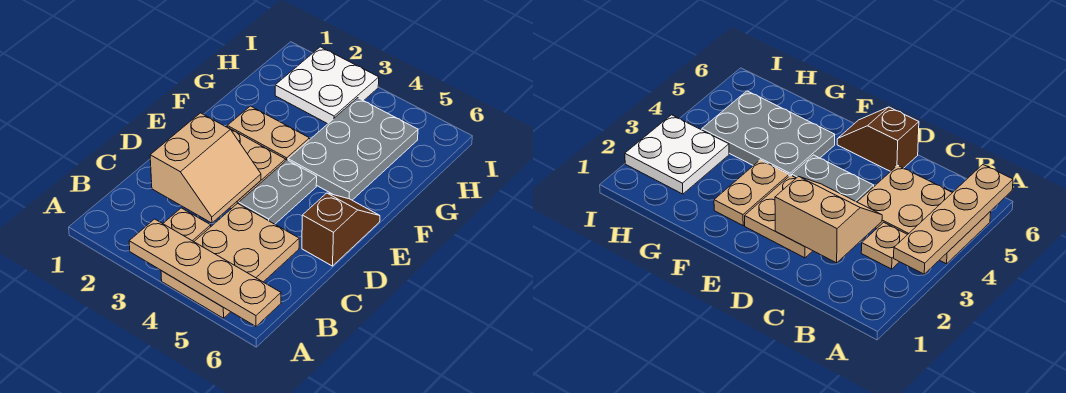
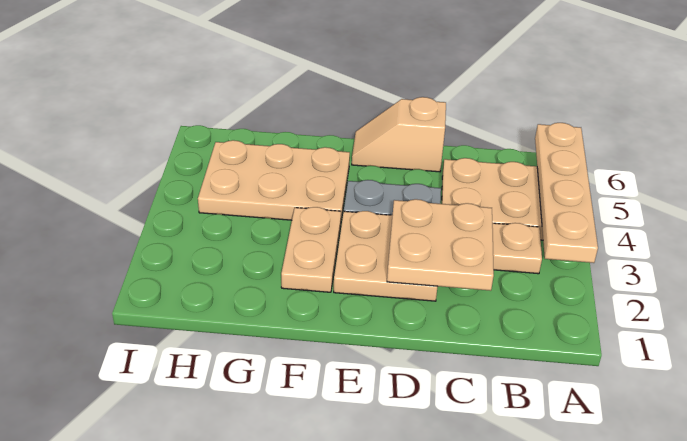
tan 2x2 slope [150,113,261,223] -> tan 2x2 plate [387,199,494,291]
brown 1x2 slope [302,193,380,266] -> tan 1x2 slope [352,97,446,172]
grey 2x3 plate [288,98,418,200] -> tan 2x3 plate [198,140,350,220]
white 2x2 plate [275,47,379,124] -> none

